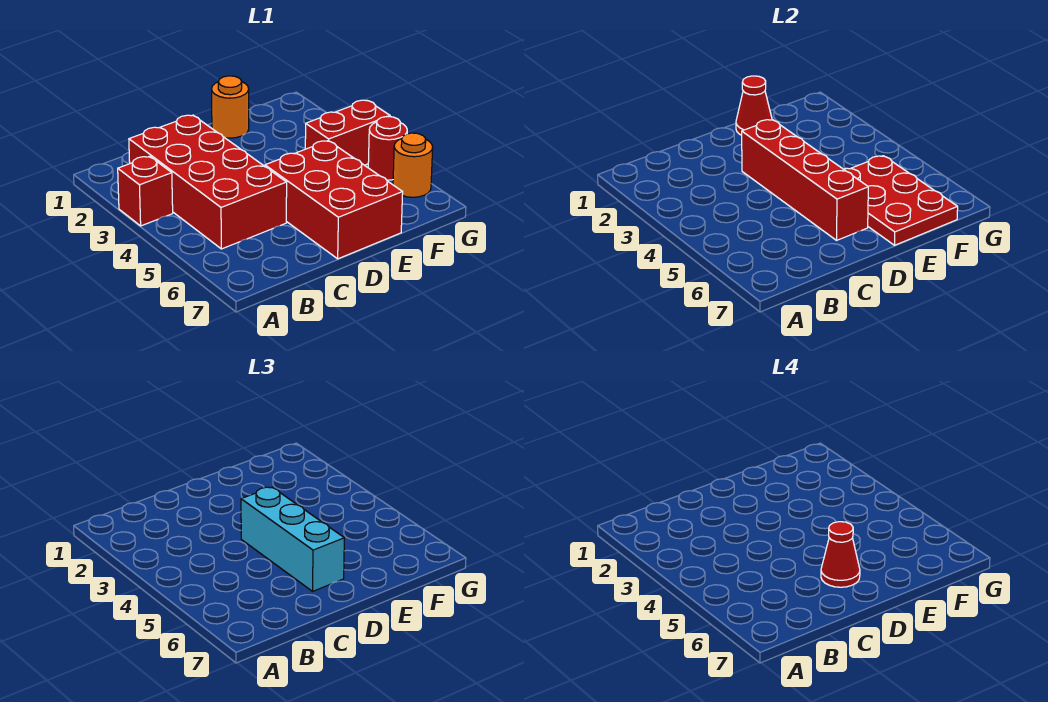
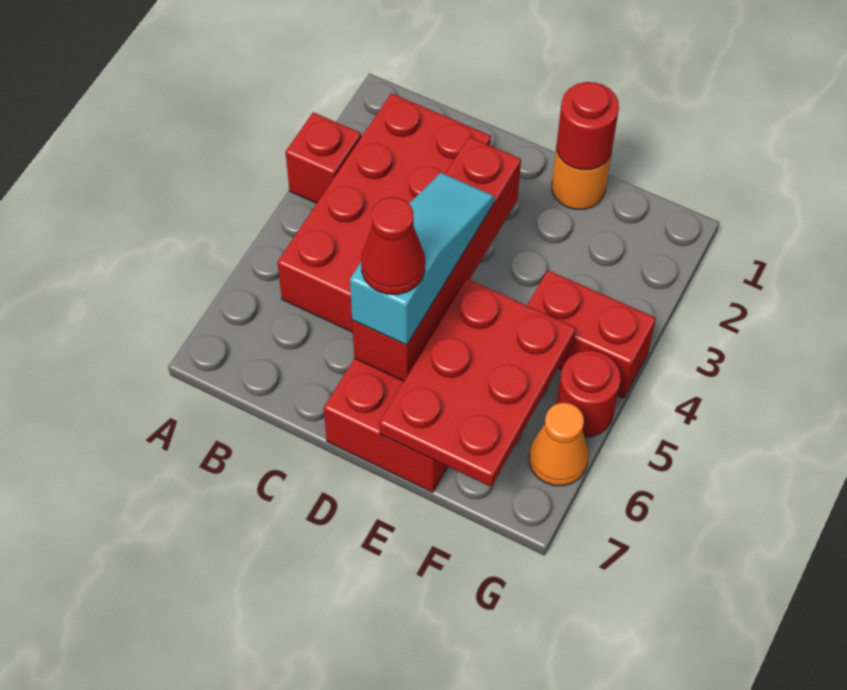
cyan 1x3 brick [241,487,344,591] -> cyan 1x3 slope [350,173,494,345]
red 1x1 cone [736,76,772,135] -> red 1x1 round brick [557,82,619,170]
orange 1x1 round brick [393,133,433,197] -> orange 1x1 cone [529,403,588,486]

